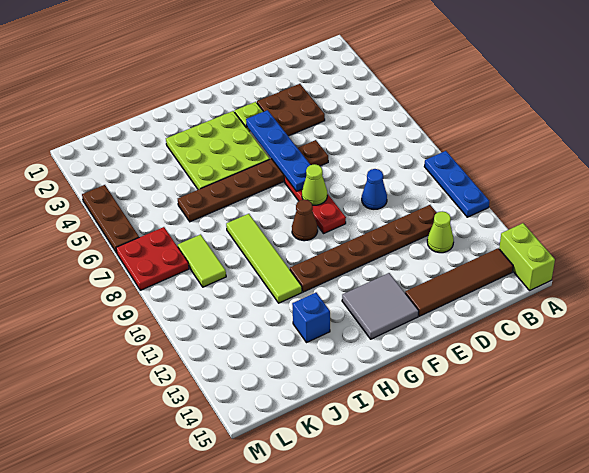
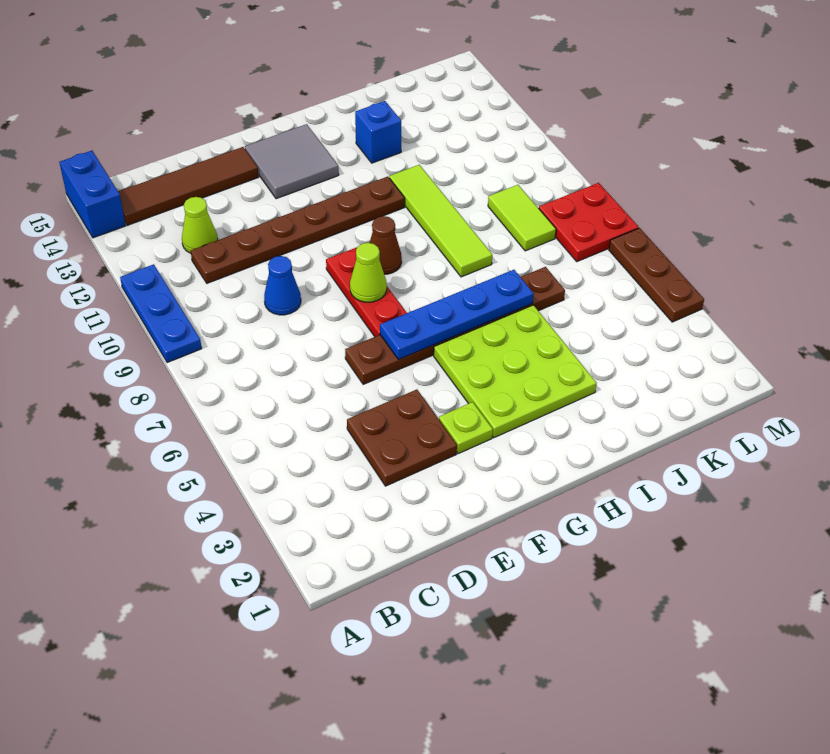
lime 1x2 brick [499,223,555,290] -> blue 1x2 brick [59,151,126,238]
blue 1x4 plate [246,110,310,191] -> blue 1x4 plate turned to [380,270,534,359]

